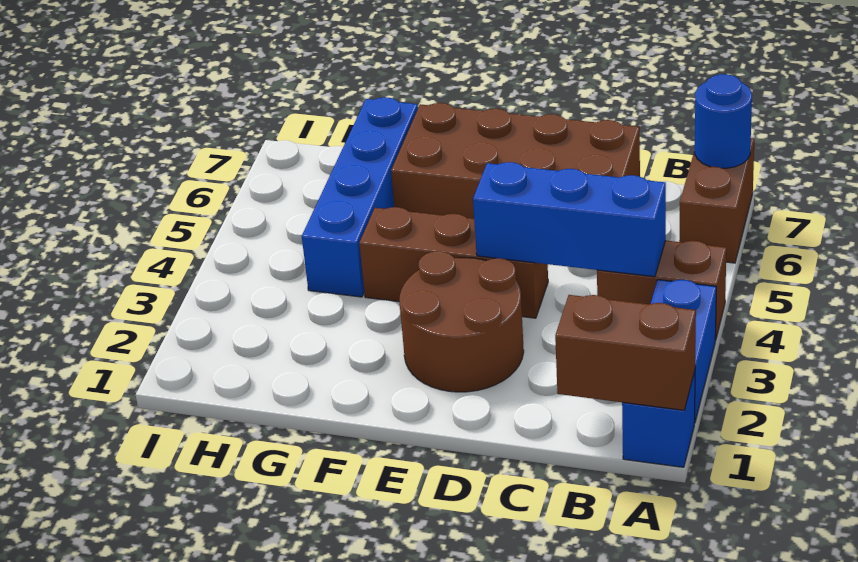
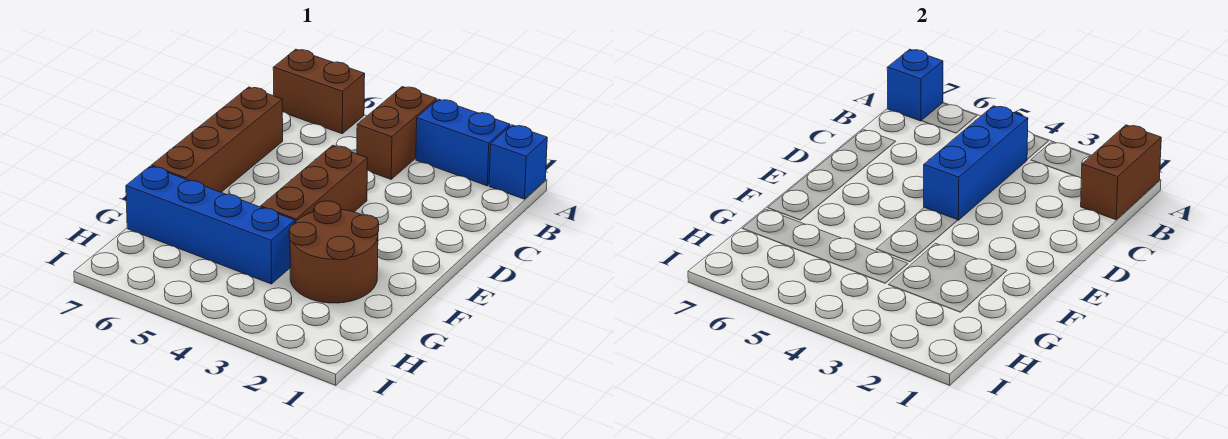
blue 1x1 round brick [695,74,752,168] -> blue 1x1 brick [887,49,943,121]
brown 2x4 brick [391,103,640,219] -> brown 1x4 brick [152,87,283,192]
brown 2x2 round brick [399,251,524,392] -> brown 2x2 round brick moved to [289,201,379,303]

